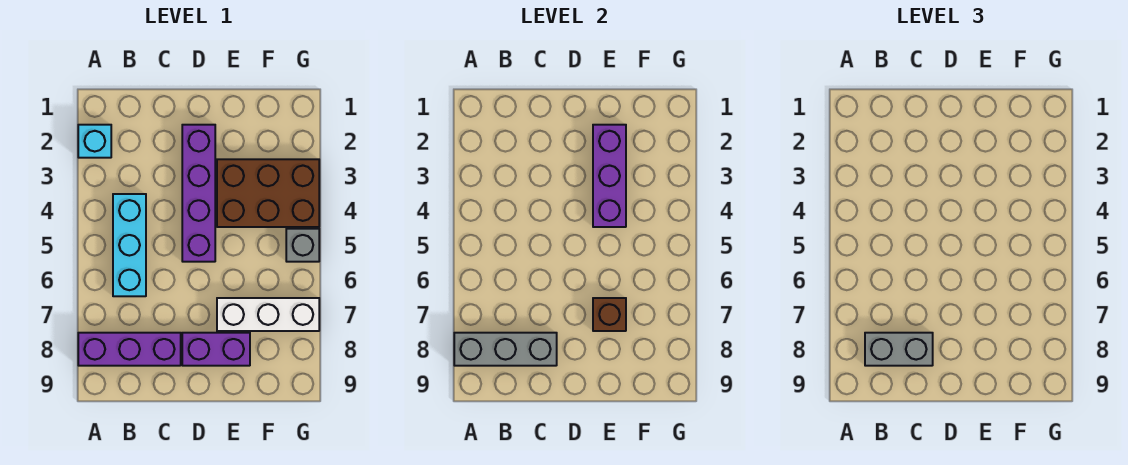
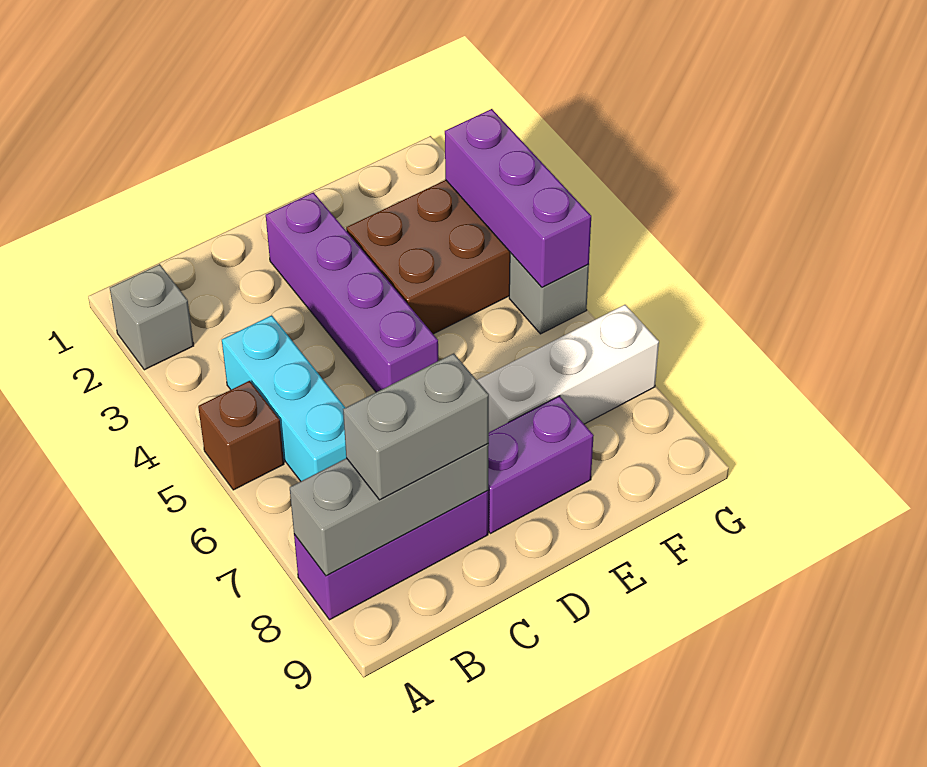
cyan 1x1 brick [78,125,111,158] -> grey 1x1 brick [110,264,194,370]
purple 1x3 brick [593,125,626,227] -> purple 1x3 brick moved to [445,109,591,288]
brown 1x1 brick [593,298,626,331] -> brown 1x1 brick moved to [198,381,284,490]

